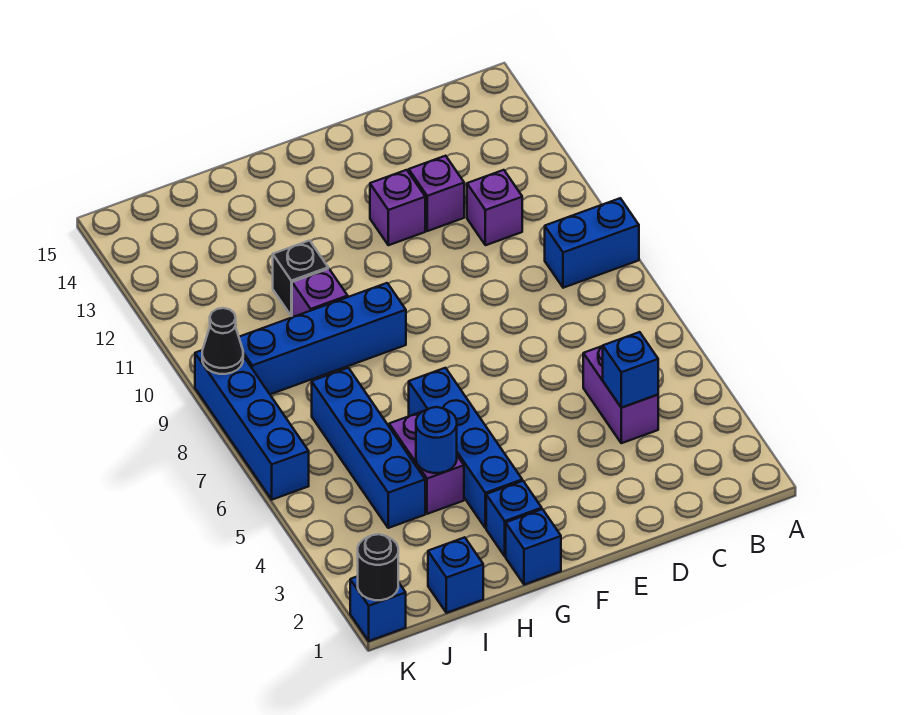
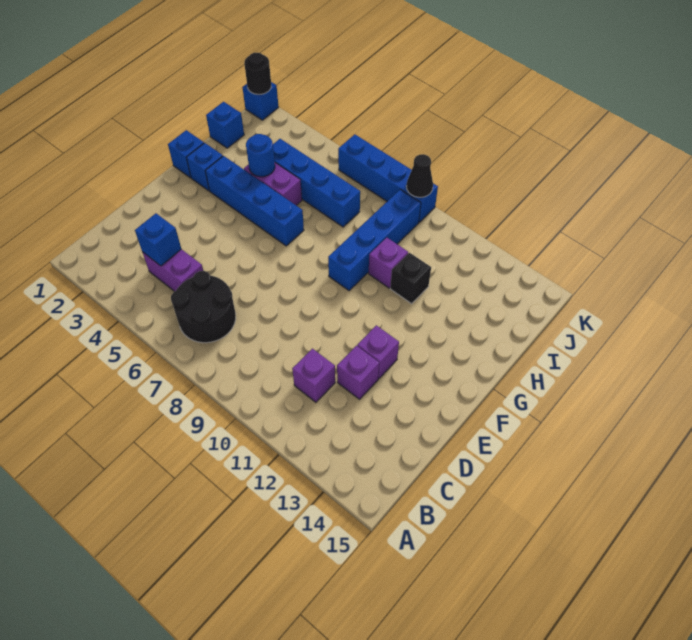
blue 1x2 brick [545,198,639,288] -> none
none -> black 2x2 round brick [171,271,236,343]

